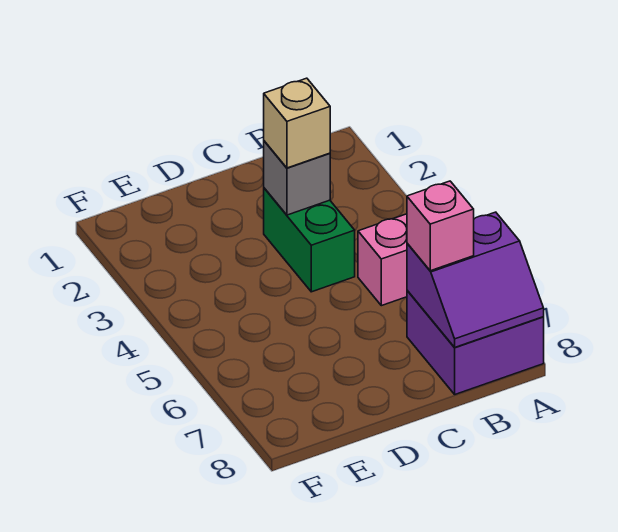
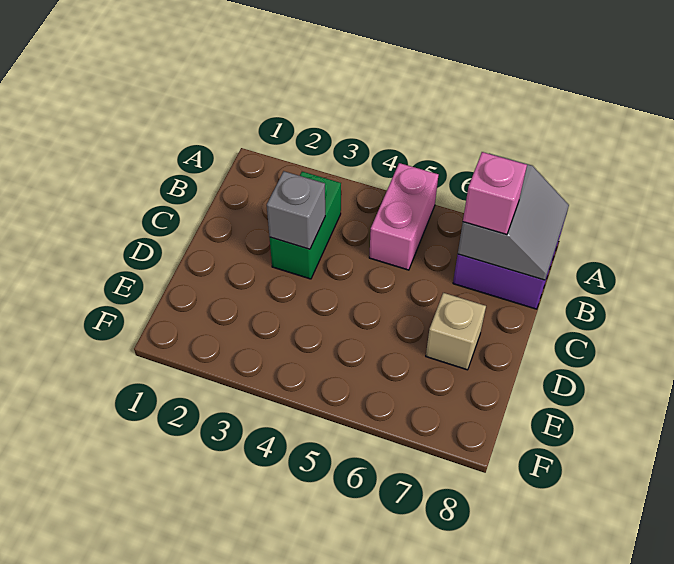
purple 2x2 slope [407,212,544,347] -> grey 2x2 slope [458,153,569,280]
green 1x2 brick [264,188,355,292] -> green 1x2 brick turned to [270,172,341,279]
tan 1x1 brick [264,78,330,168] -> tan 1x1 brick moved to [426,293,486,370]

